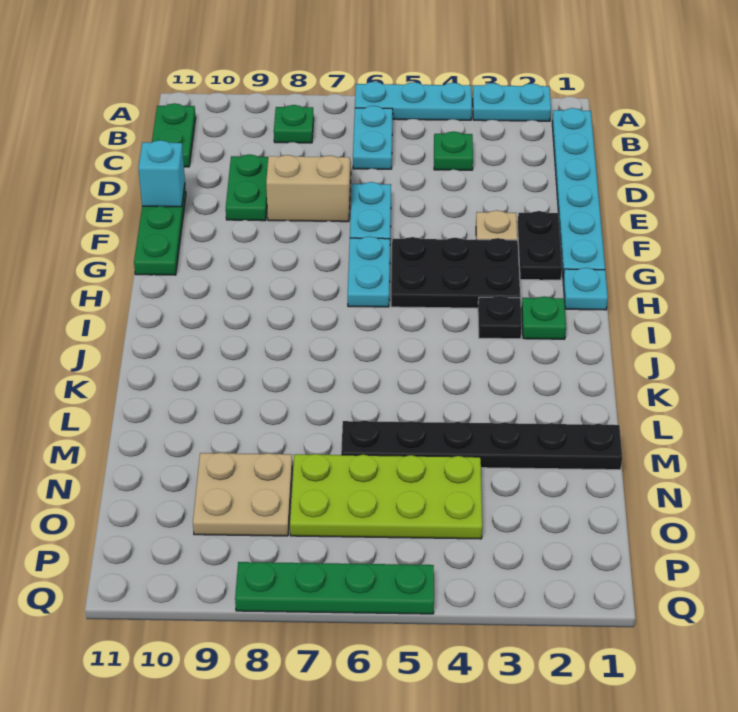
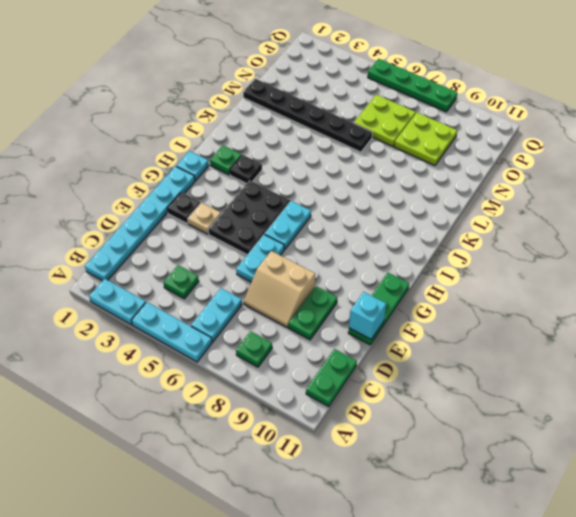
black 1x2 plate [518,211,562,280] -> black 1x1 plate [167,192,200,223]
black 2x3 plate [391,237,520,308] -> black 2x3 plate turned to [208,180,290,255]
lime 2x4 plate [290,454,482,539] -> lime 2x2 plate [354,95,416,146]
tan 2x2 plate [193,453,292,536] -> lime 2x2 plate [394,113,457,166]

